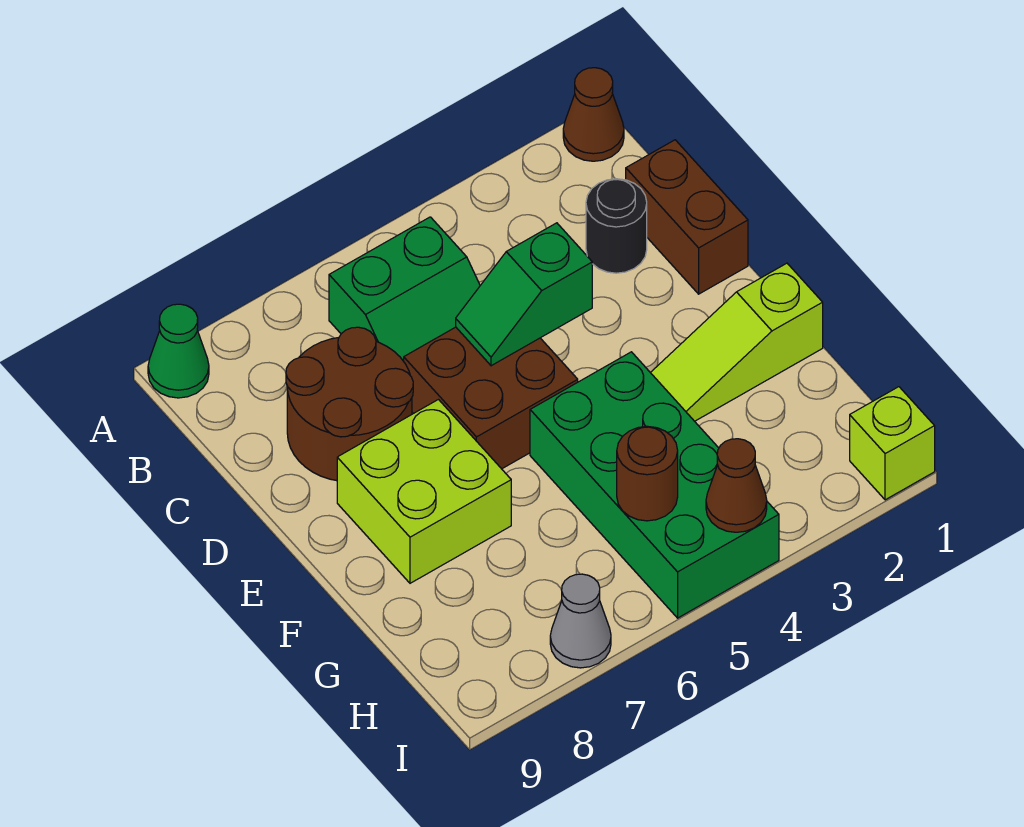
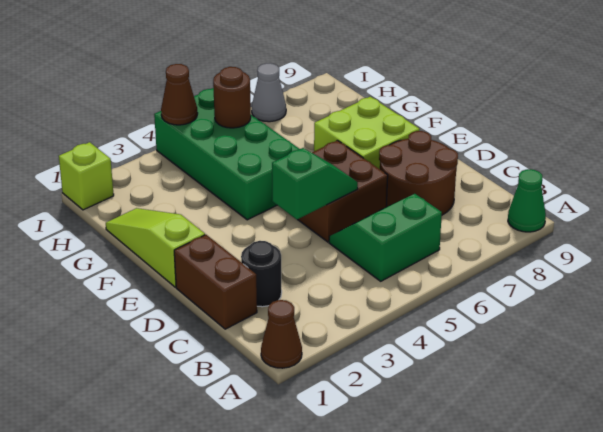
lime 1x3 slope [651,263,823,421] -> lime 1x3 slope turned to [106,208,205,287]

